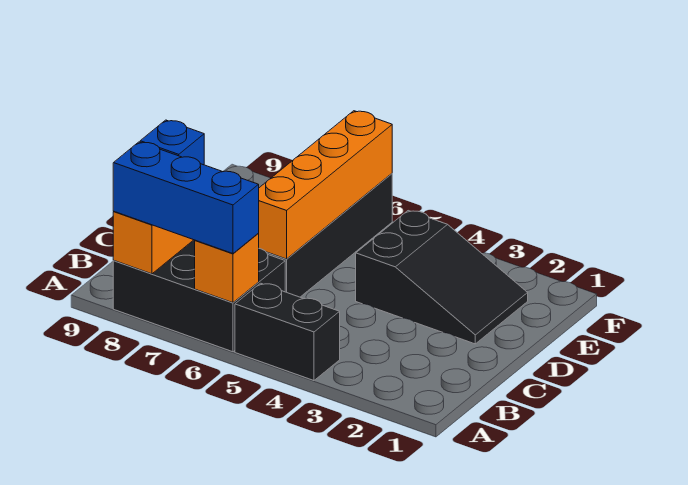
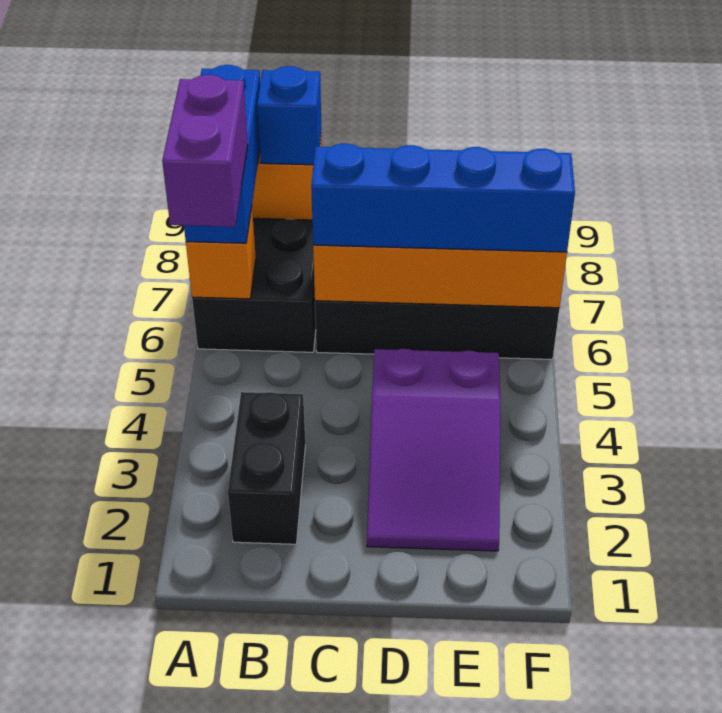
black 1x2 brick [235,283,340,381] -> black 1x2 brick moved to [228,392,305,544]
none -> purple 1x2 brick [162,75,248,227]
none -> blue 1x4 brick [311,144,575,252]
black 2x3 slope [356,211,528,344] -> purple 2x3 slope [367,349,501,551]

